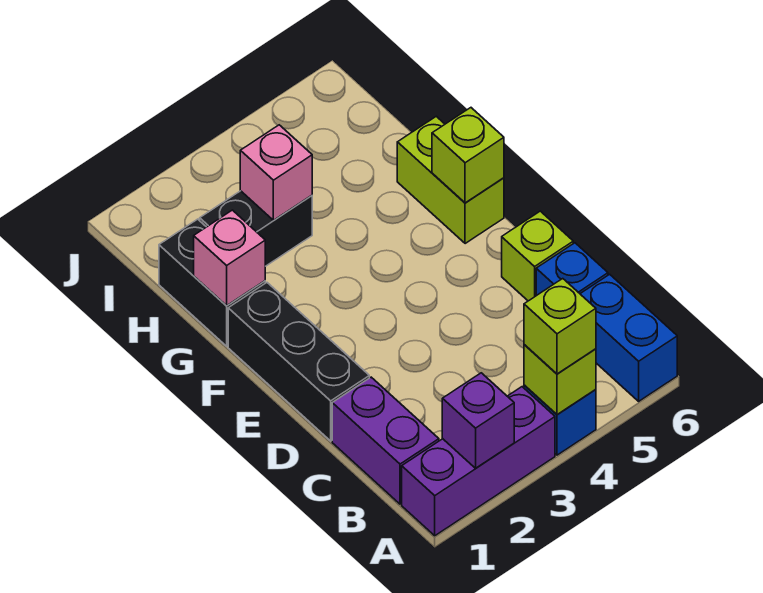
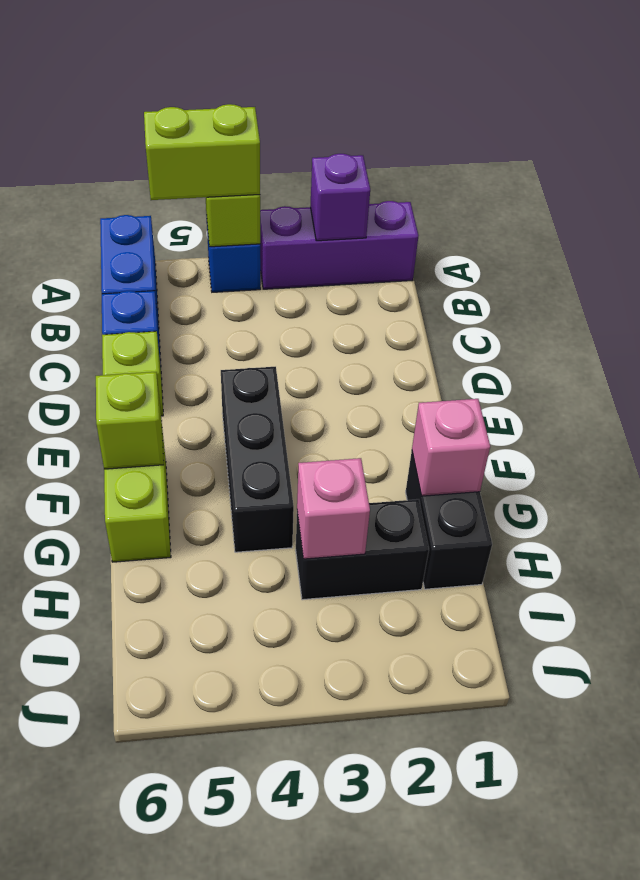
lime 1x1 brick [524,279,596,374] -> lime 1x2 brick [144,104,260,200]
purple 1x2 brick [332,377,439,504] -> none
black 1x3 brick [228,283,369,441] -> black 1x3 brick moved to [221,367,294,552]

